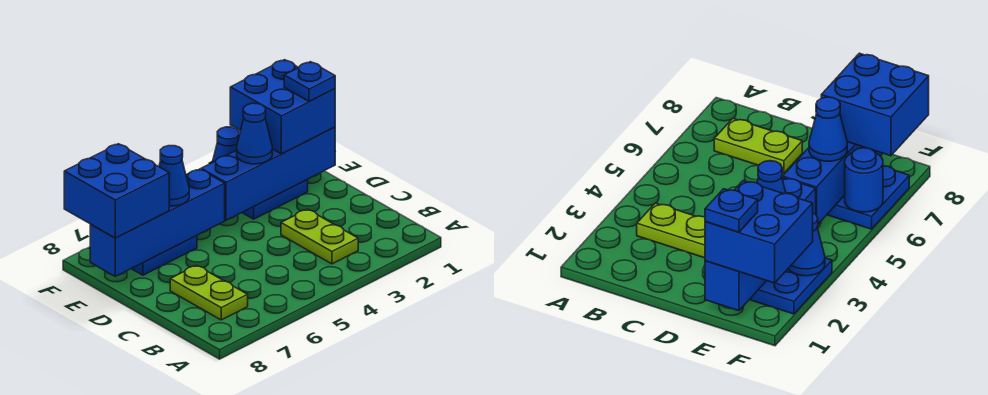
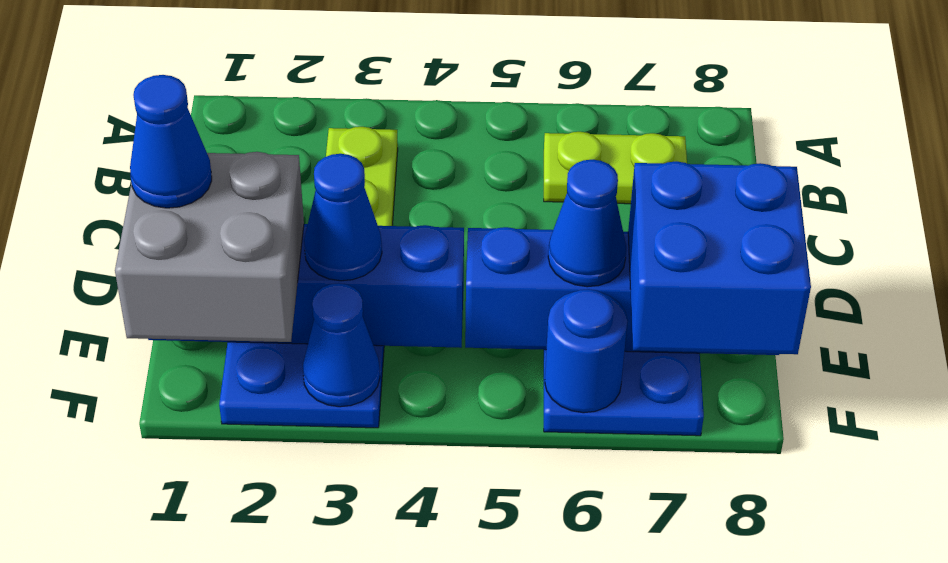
lime 1x2 plate [170,265,248,320] -> lime 1x2 plate turned to [544,132,687,204]
blue 2x2 brick [230,60,335,154] -> grey 2x2 brick [115,152,304,342]
blue 1x1 plate [284,62,335,101] -> blue 1x1 cone [130,75,212,208]

